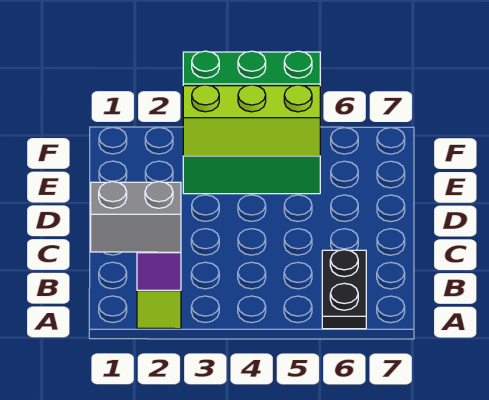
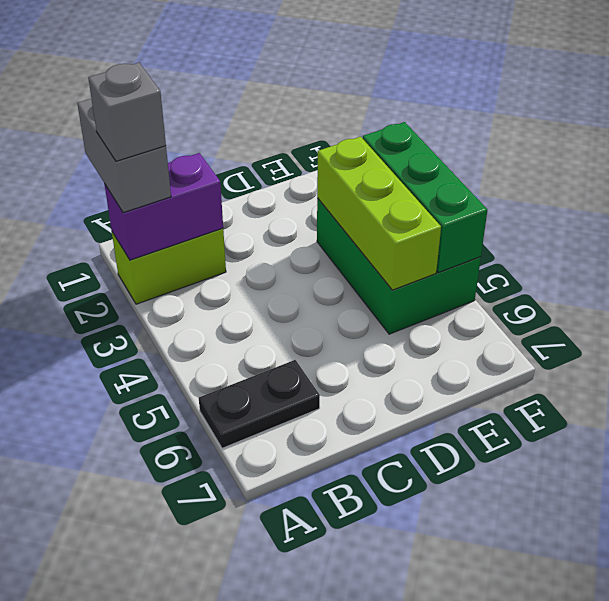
none -> grey 1x1 brick [88,63,166,161]

